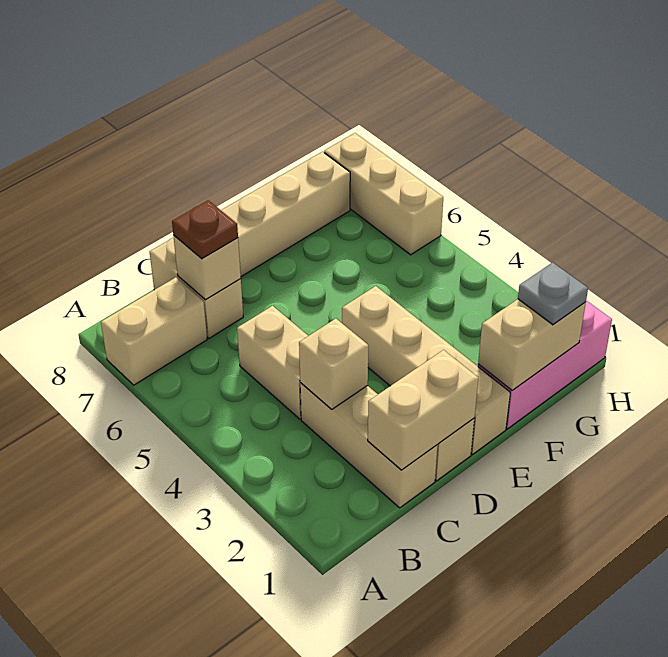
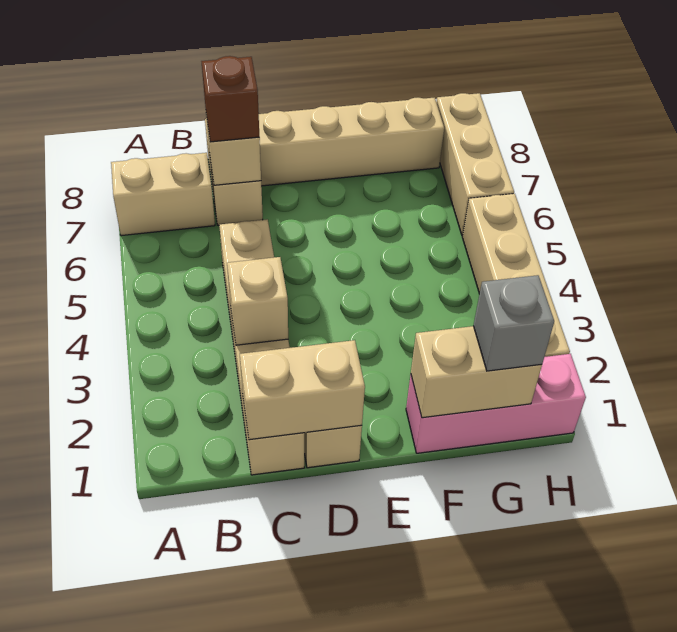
brown 1x1 plate [172,200,238,259] -> brown 1x1 brick [201,56,259,142]
tan 1x4 brick [342,286,510,454] -> tan 1x4 brick moved to [462,194,570,357]
grey 1x1 plate [518,262,588,325] -> grey 1x1 brick [473,275,554,371]

